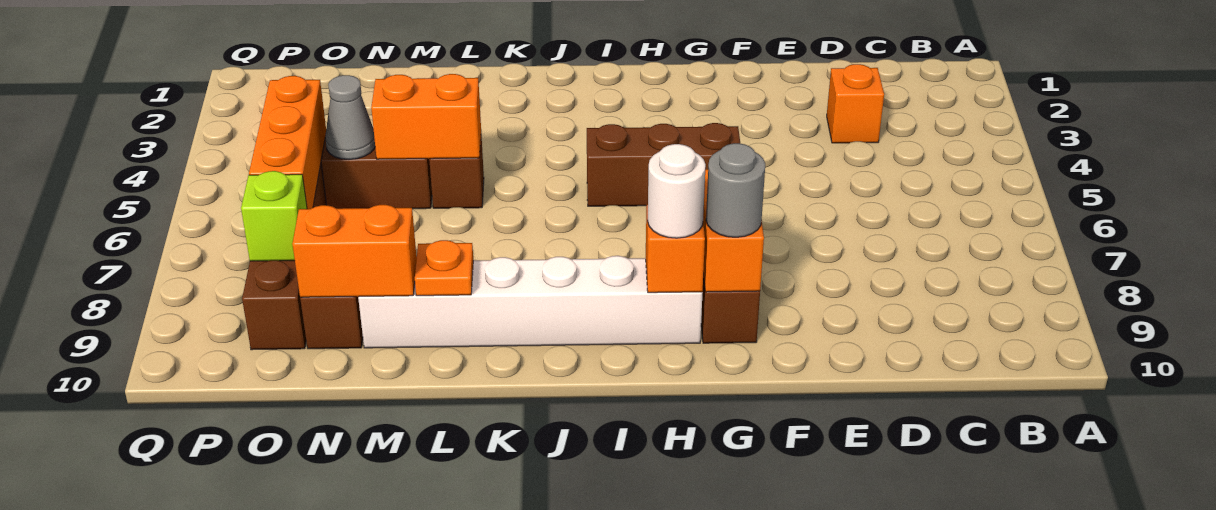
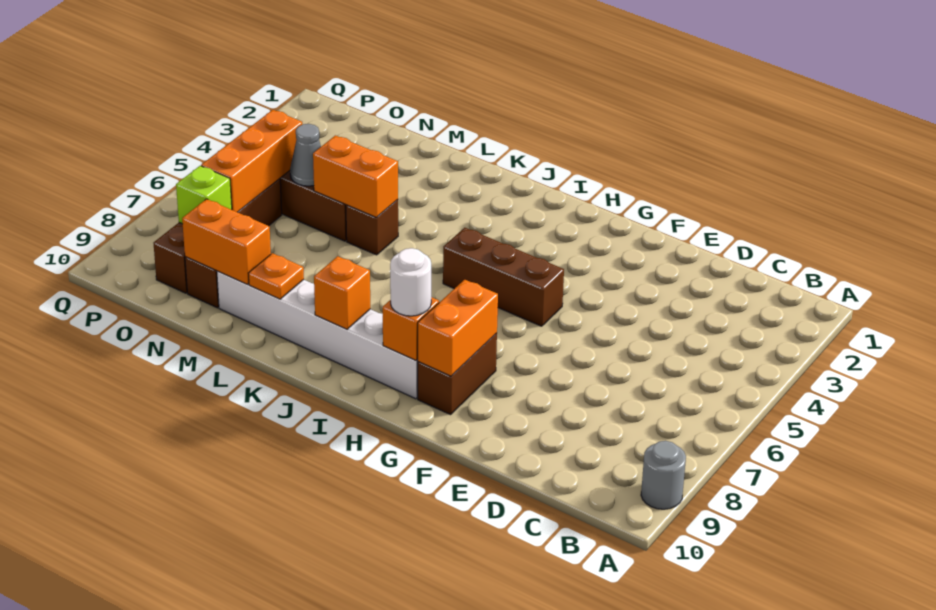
orange 1x1 brick [827,64,884,143] -> orange 1x1 brick moved to [314,256,370,329]
grey 1x1 round brick [706,143,765,237] -> grey 1x1 round brick moved to [641,441,686,509]

